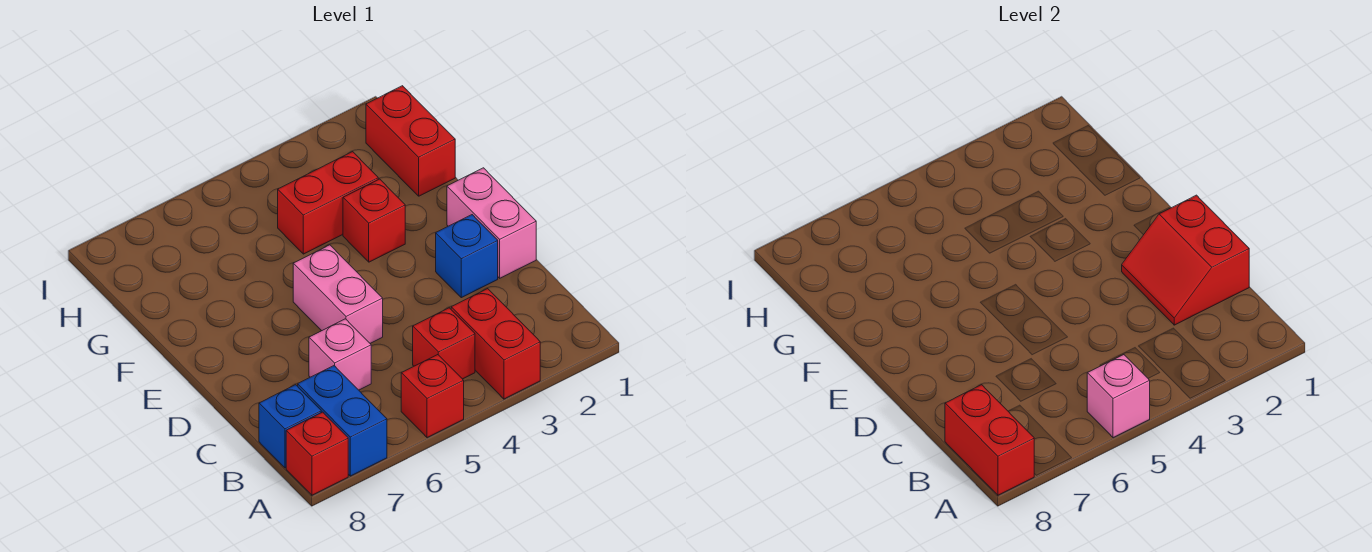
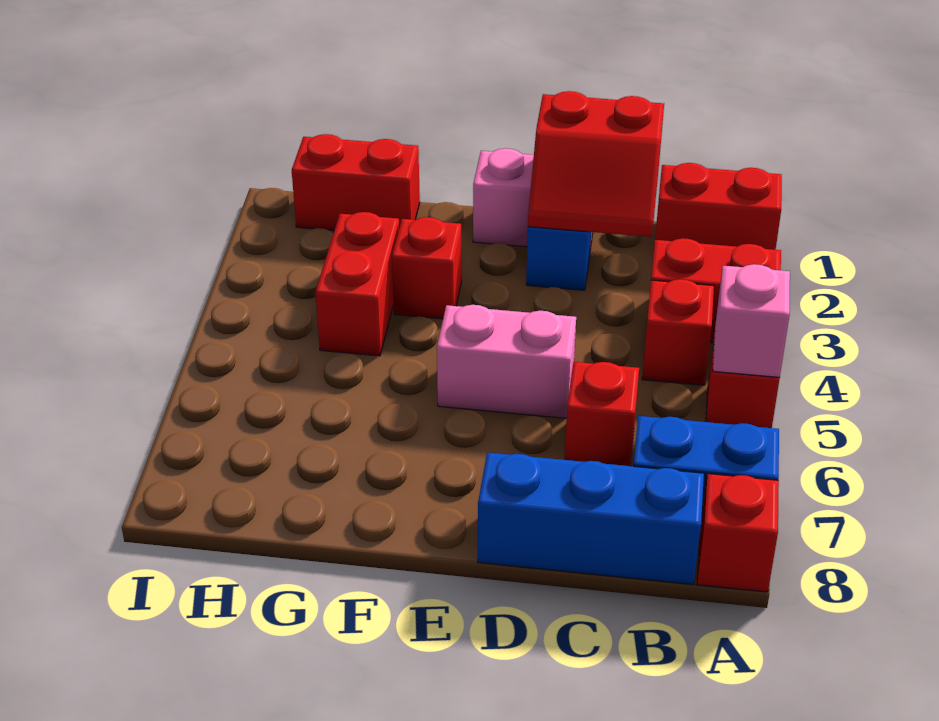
red 1x2 brick [945,385,1034,495] -> red 1x2 brick moved to [655,163,782,250]
blue 1x1 brick [259,385,321,468] -> blue 1x3 brick [478,452,704,584]
pink 1x1 brick [309,319,371,390] -> red 1x1 brick [565,362,639,466]

